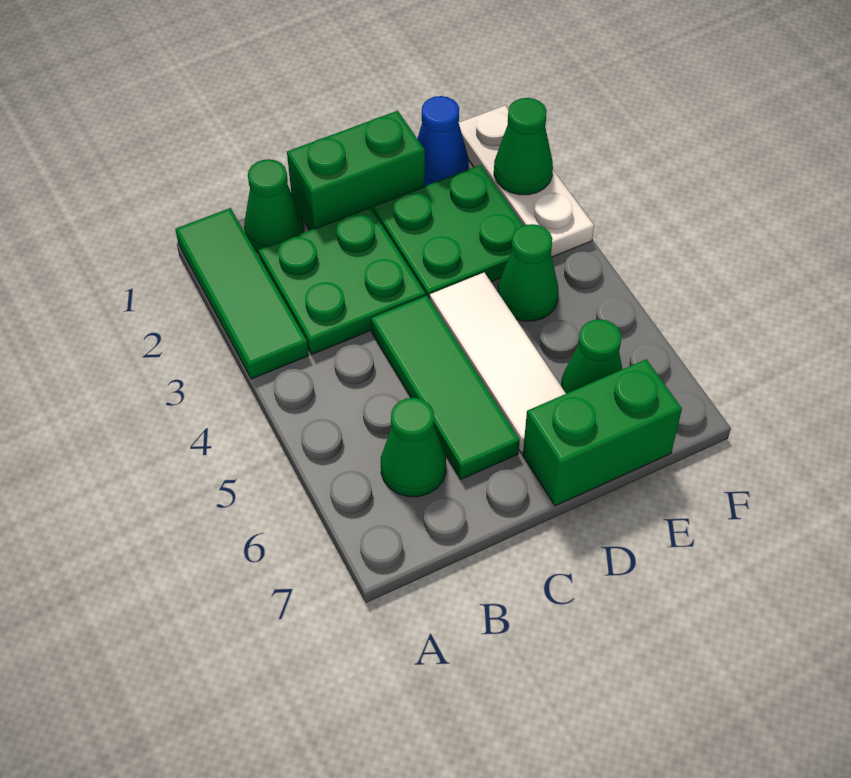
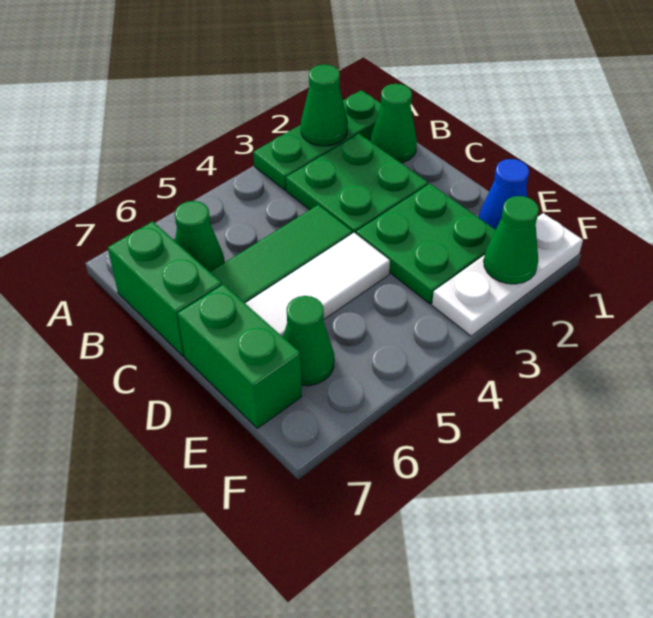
green 1x3 tile [175,208,309,379] -> green 1x3 plate [253,90,381,190]
green 1x2 brick [287,111,425,230] -> green 1x2 brick moved to [108,221,222,356]
green 1x1 cone [497,224,559,321] -> green 1x1 cone moved to [301,65,348,146]

